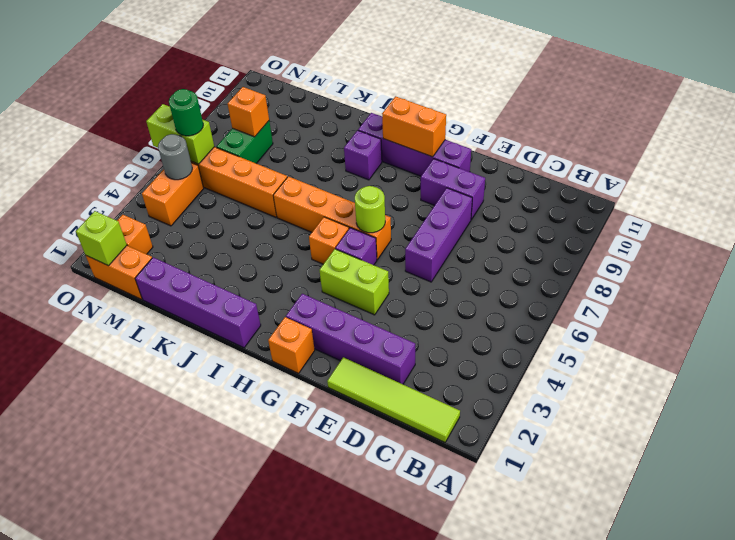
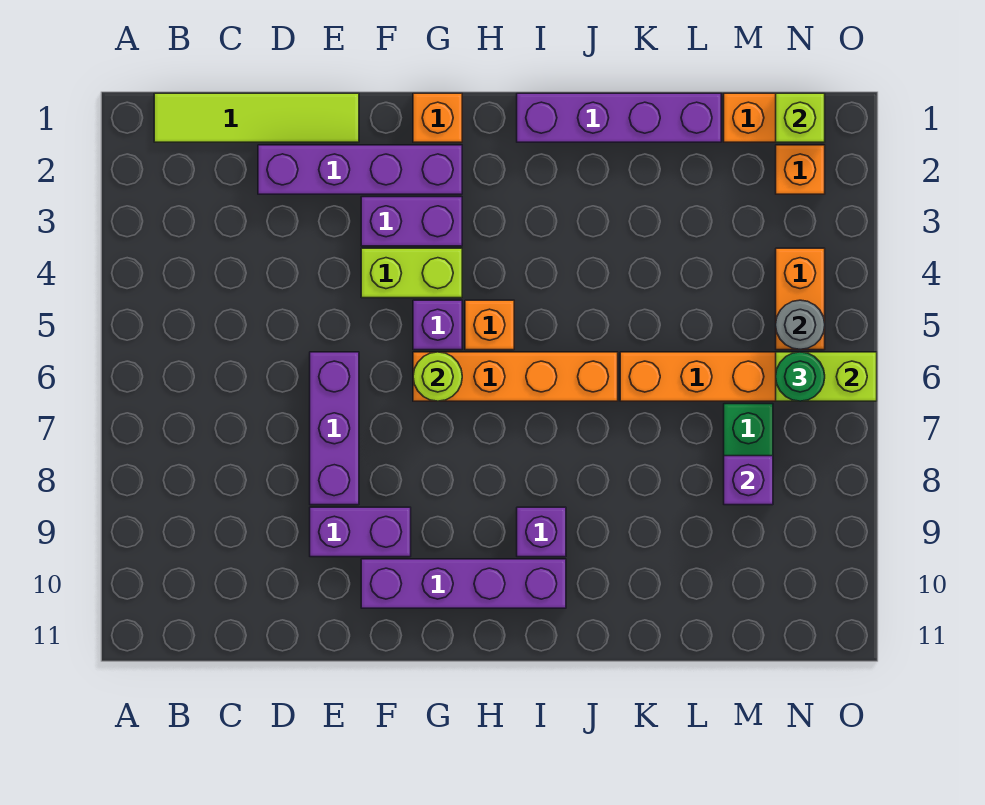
none -> purple 1x2 brick [361,197,462,246]
orange 1x2 brick [382,96,446,157] -> none
orange 1x1 brick [228,87,269,137] -> purple 1x1 brick [724,456,773,505]

